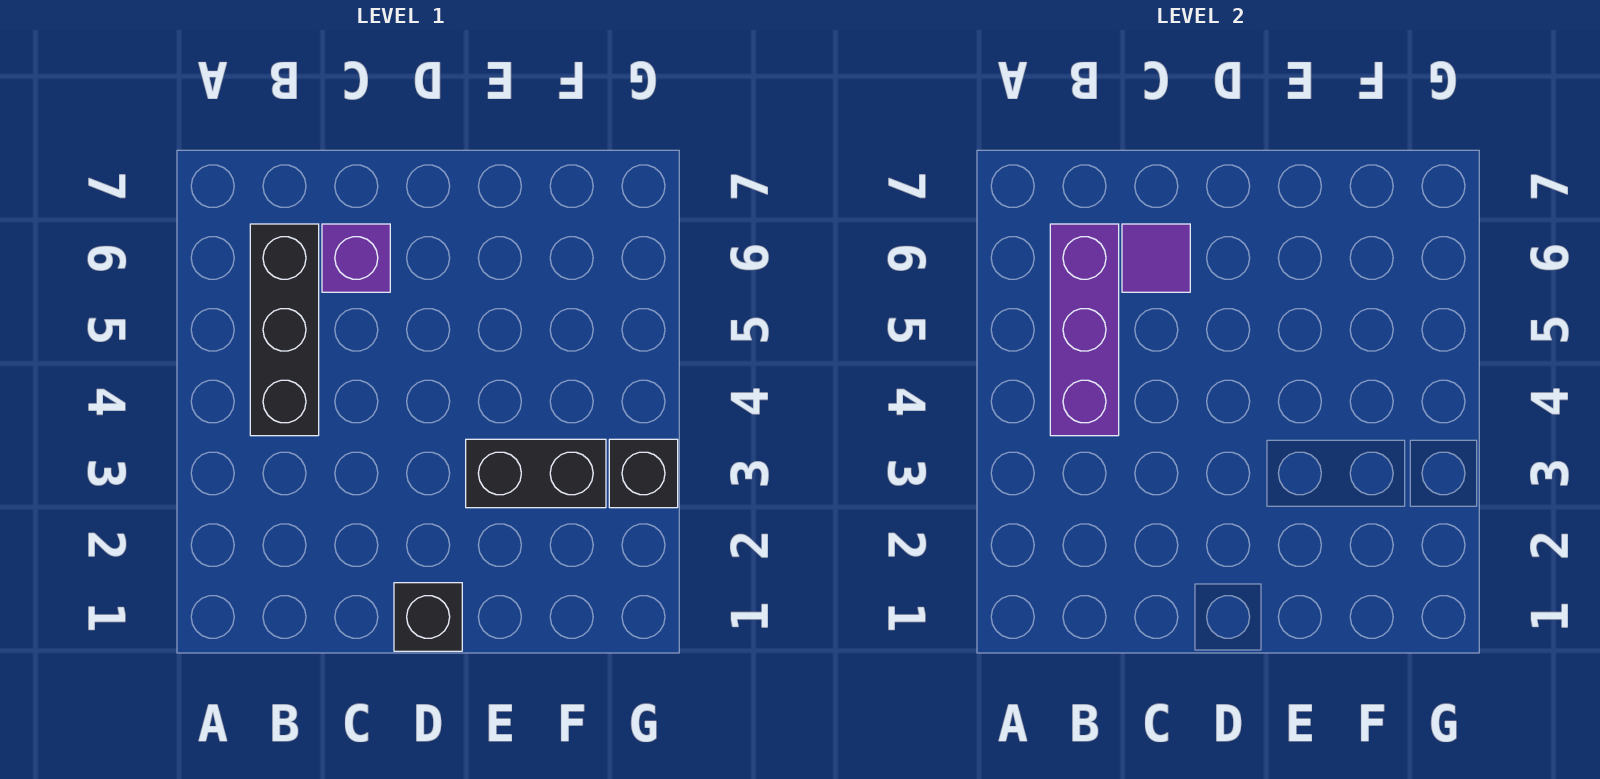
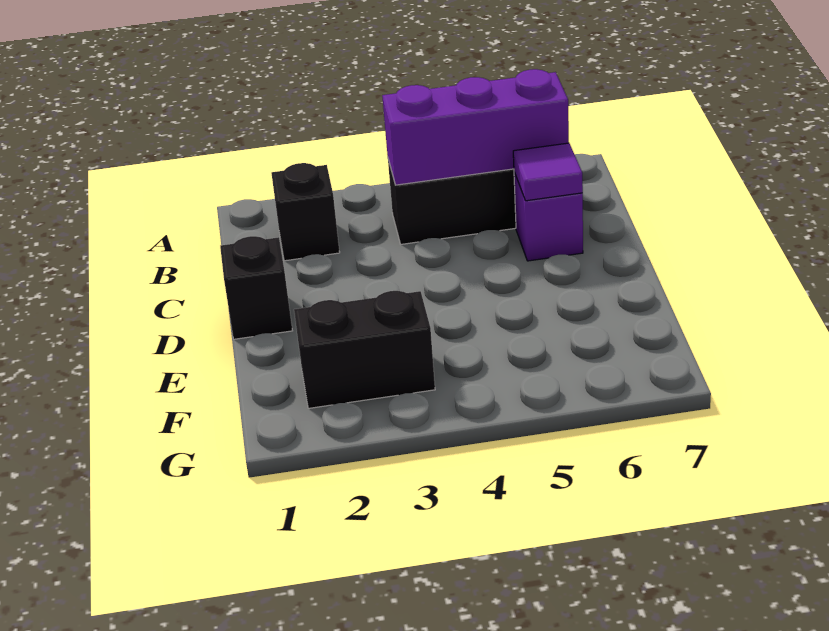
black 1x2 brick [466,439,606,508] -> black 1x2 brick turned to [294,291,435,408]
black 1x1 brick [609,439,678,508] -> black 1x1 brick moved to [271,163,340,261]

